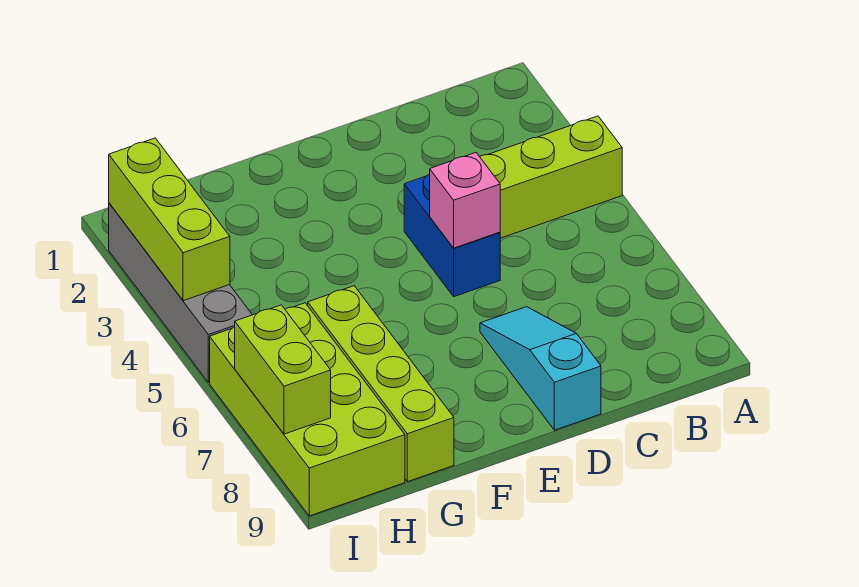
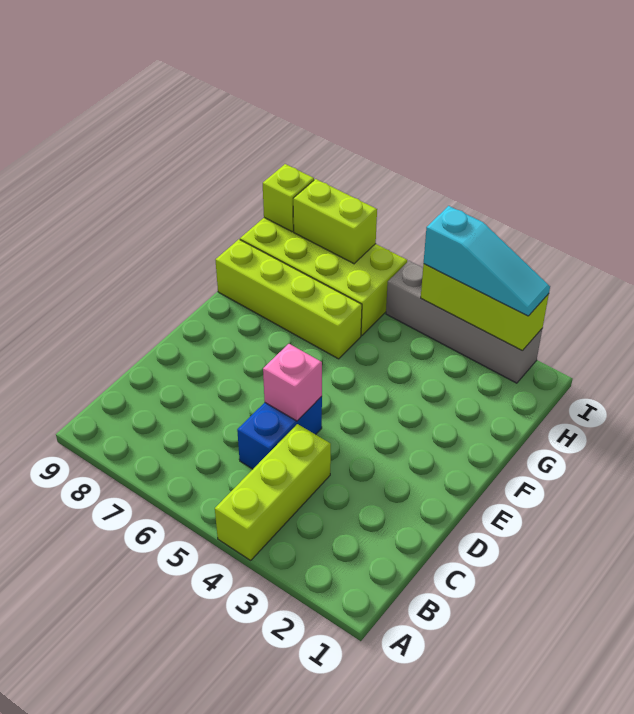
blue 1x2 brick [404,174,500,297] -> blue 1x2 brick turned to [237,396,322,469]
cyan 1x3 slope [480,307,601,430] -> cyan 1x3 slope moved to [424,206,550,316]
none -> lime 1x1 brick [263,164,314,232]

